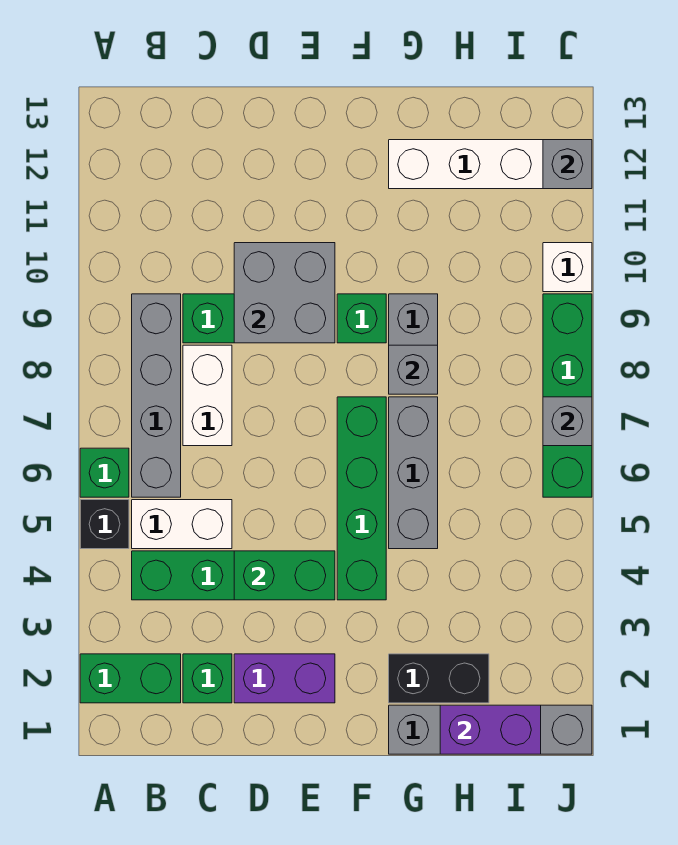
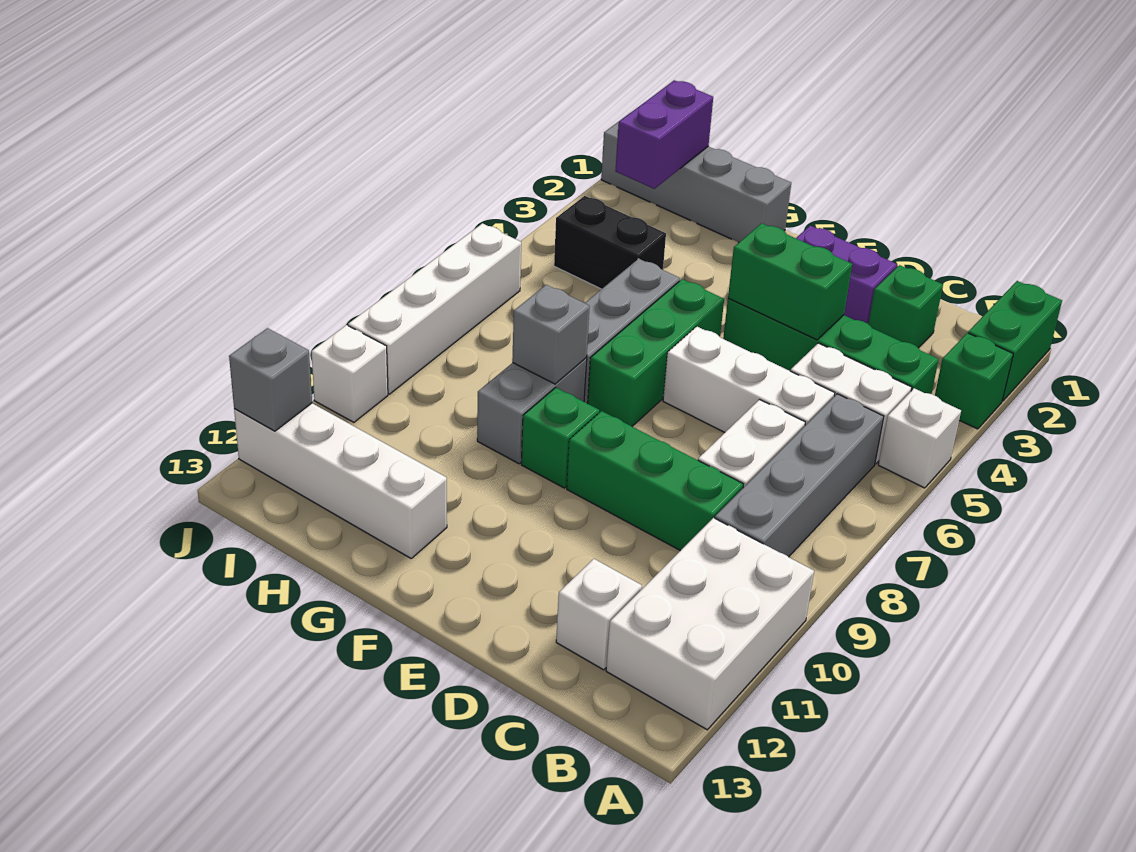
green 1x2 brick [80,654,181,703] -> green 1x2 brick turned to [968,281,1062,401]
black 1x1 brick [80,500,129,549] -> white 1x1 brick [878,388,961,488]
green 1x1 brick [80,448,129,497] -> green 1x1 brick moved to [935,333,1013,429]
none -> white 2x3 brick [606,518,814,730]
none -> white 1x3 brick [663,326,835,432]
none -> white 1x1 brick [556,559,642,670]
grey 2x2 brick [234,243,335,343] -> none
green 1x4 brick [337,397,386,600] -> green 1x3 brick [588,279,724,426]
black 1x2 brick [389,654,489,703] -> black 1x2 brick moved to [554,196,666,289]
purple 1x2 brick [440,705,541,754] -> purple 1x2 brick turned to [616,80,713,189]
green 1x4 brick [543,294,592,497] -> white 1x4 brick [348,223,521,394]
grey 1x1 brick [543,397,592,446] -> none

